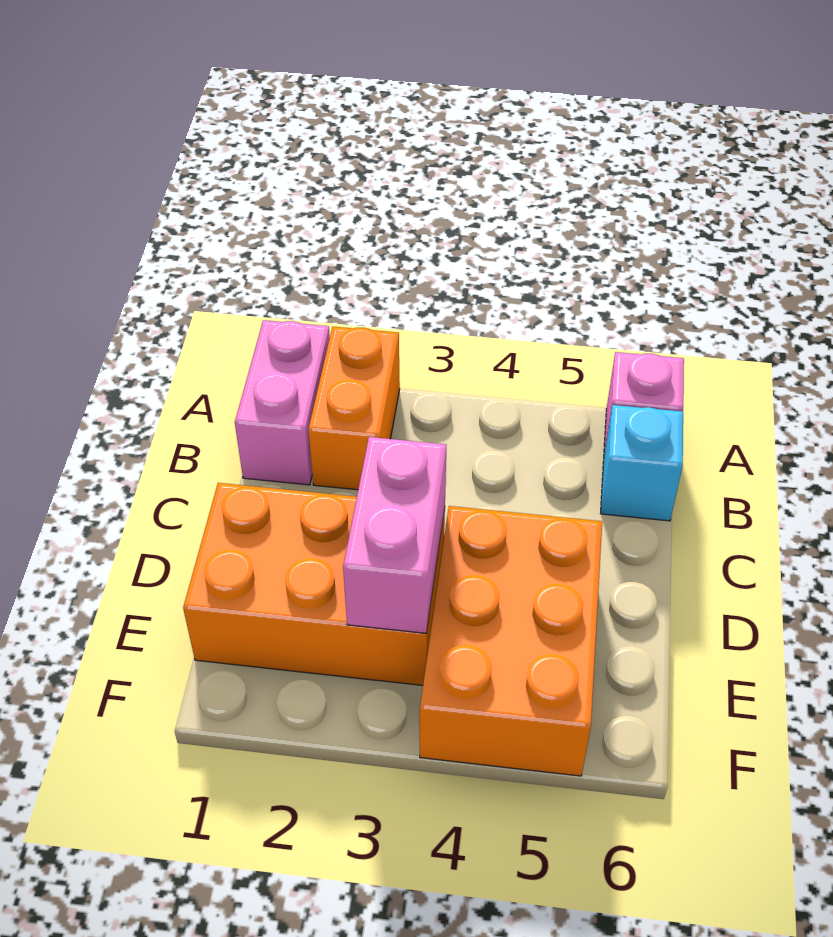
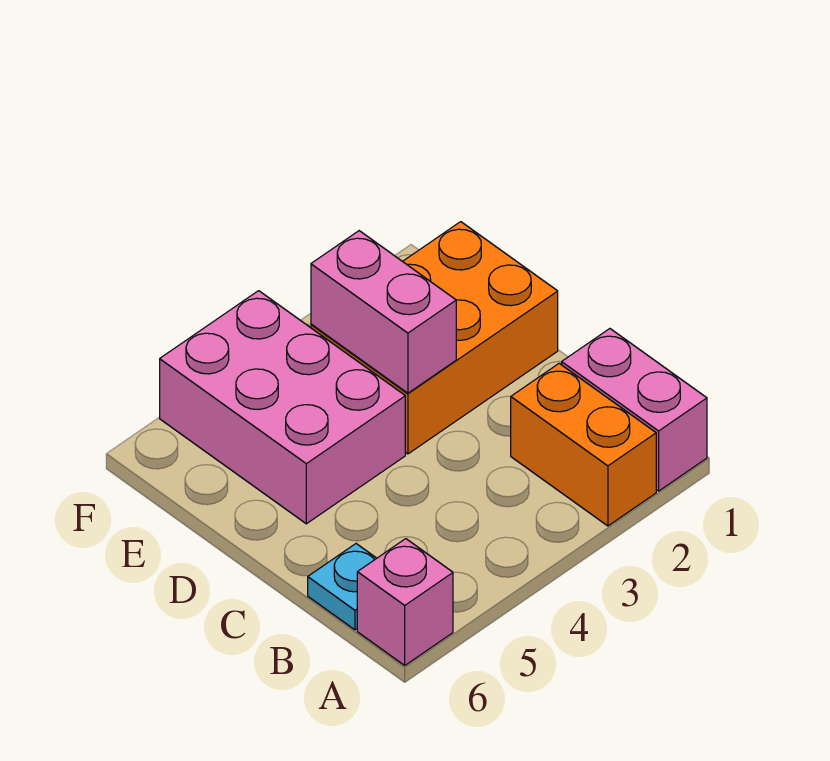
cyan 1x1 brick [600,405,683,521] -> cyan 1x1 plate [308,544,377,630]
orange 2x3 brick [420,506,602,776] -> pink 2x3 brick [160,291,405,524]

